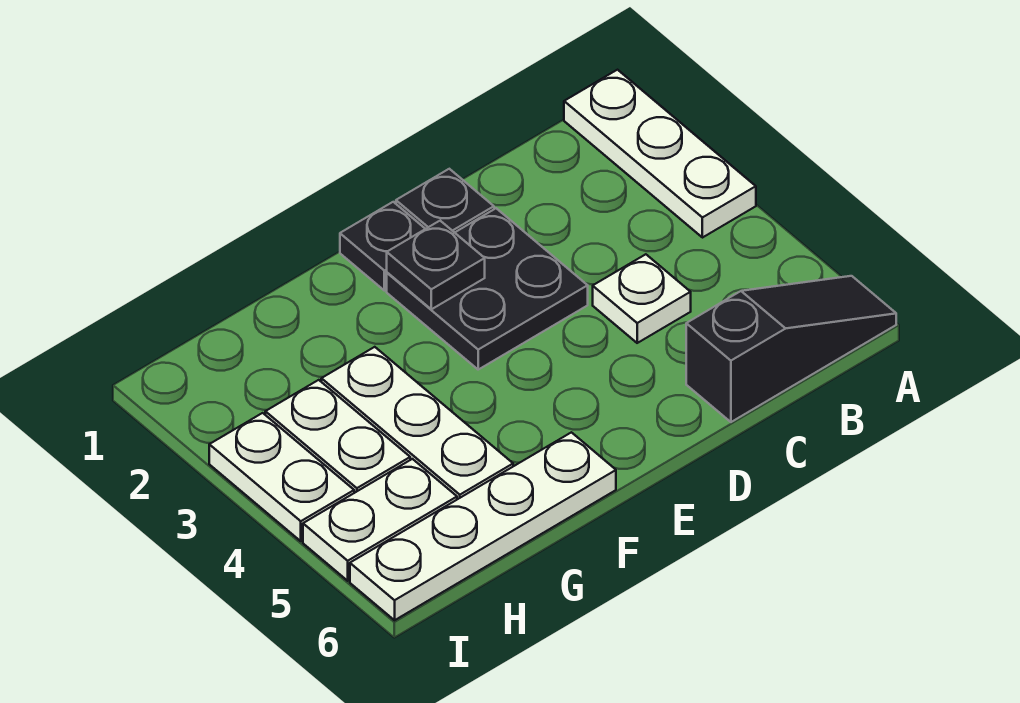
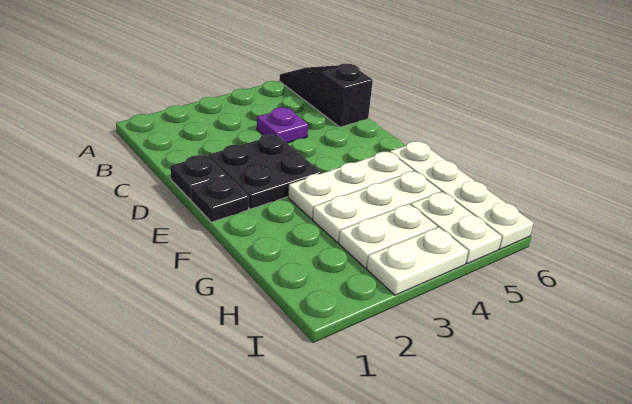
white 1x3 plate [564,70,756,238] -> white 1x3 plate moved to [288,152,413,219]
white 1x1 plate [593,254,691,343] -> purple 1x1 plate [257,107,308,143]
black 1x1 plate [387,221,485,309] -> none

